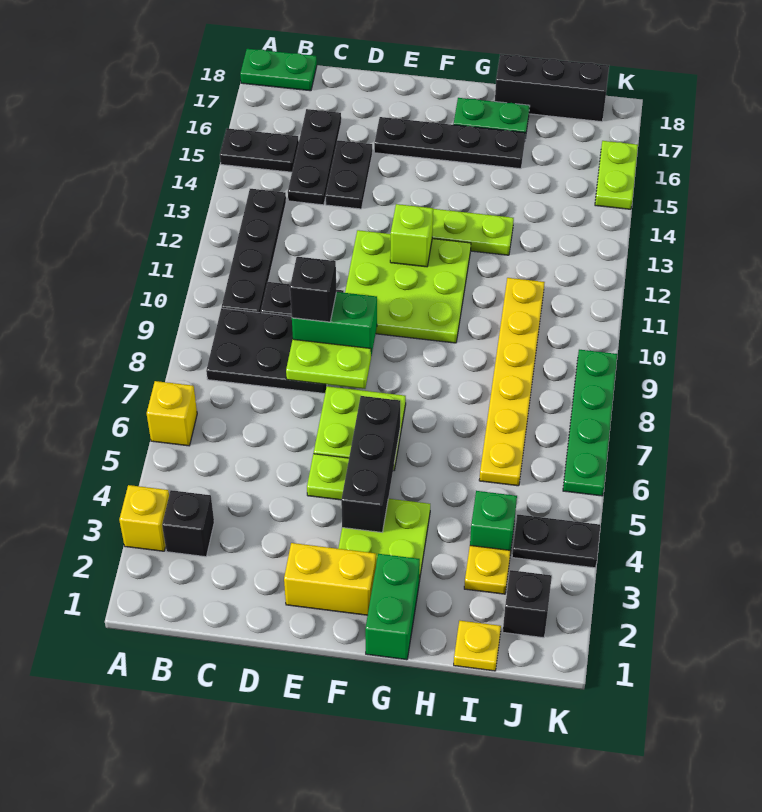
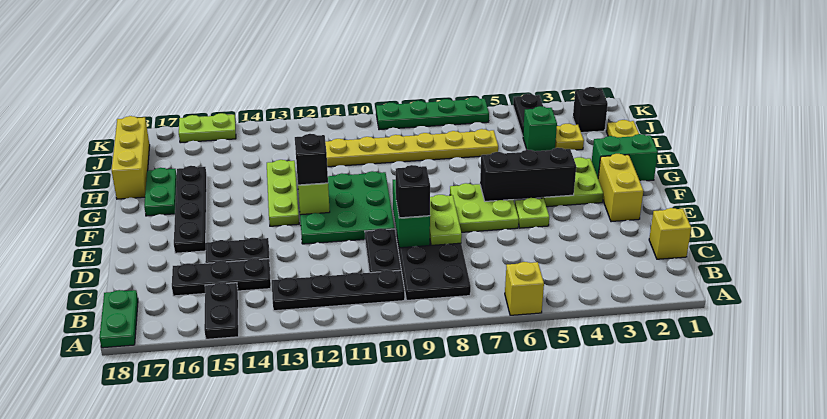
yellow 1x1 brick [119,485,169,551] -> yellow 1x1 brick moved to [649,208,691,259]
black 1x1 brick [162,490,214,557] -> black 1x1 brick moved to [295,134,328,185]
lime 3x3 plate [345,230,471,343] -> green 3x3 plate [300,171,395,244]
black 1x3 brick [495,54,609,122] -> yellow 1x3 brick [112,116,150,199]

